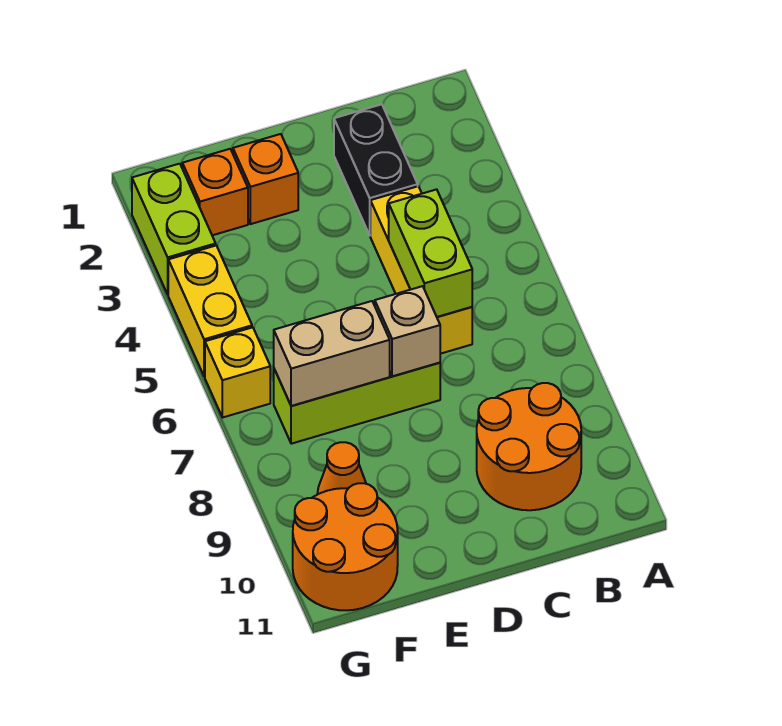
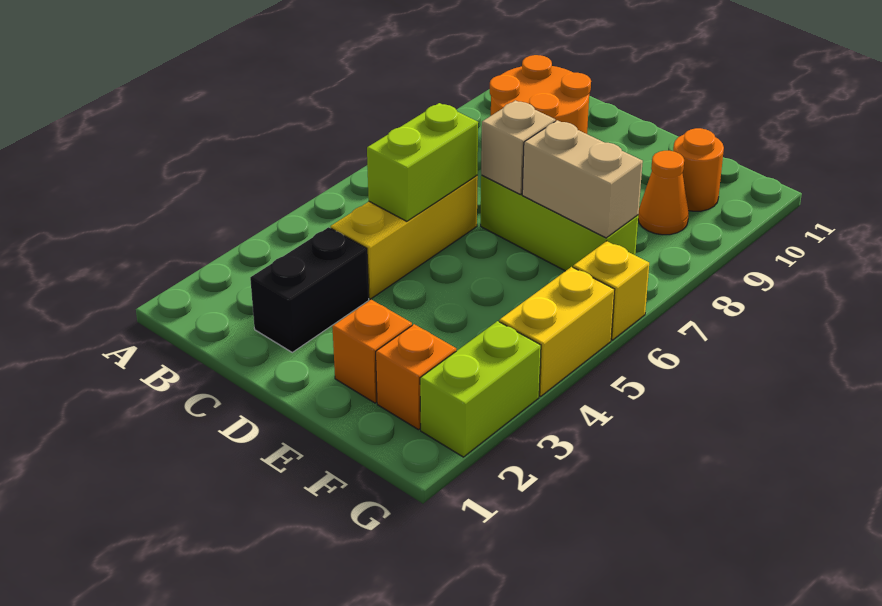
orange 2x2 round brick [293,483,398,610] -> orange 1x1 round brick [673,128,724,211]

